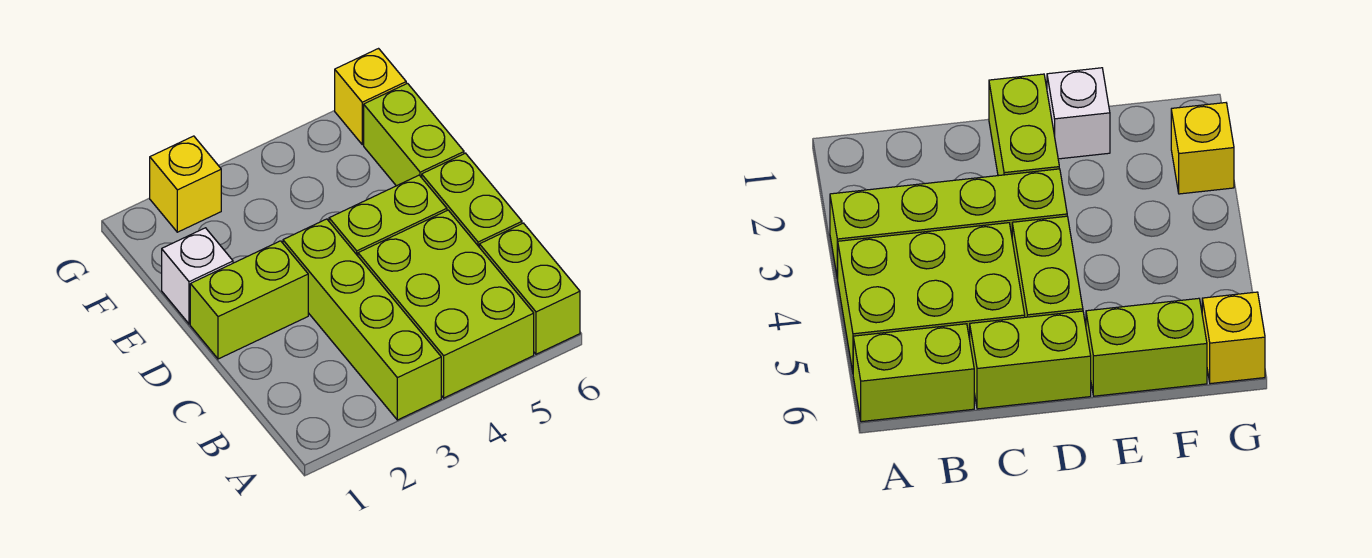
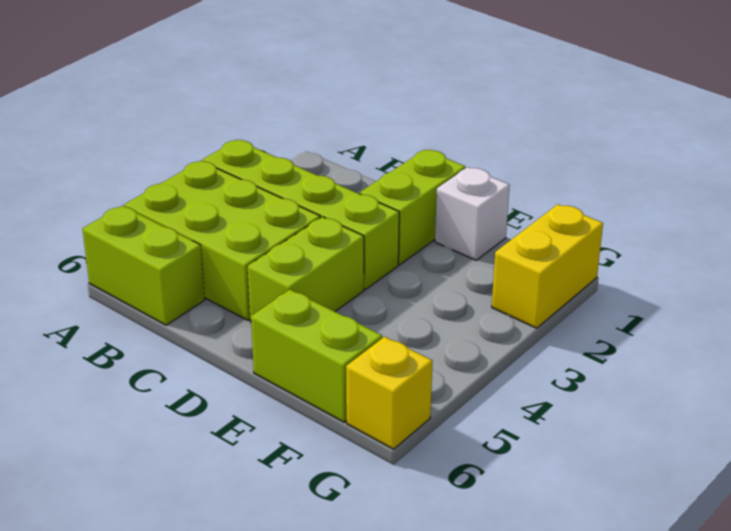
lime 1x2 brick [422,153,522,246] -> none
yellow 1x1 brick [150,136,221,232] -> yellow 1x2 brick [492,204,603,328]

